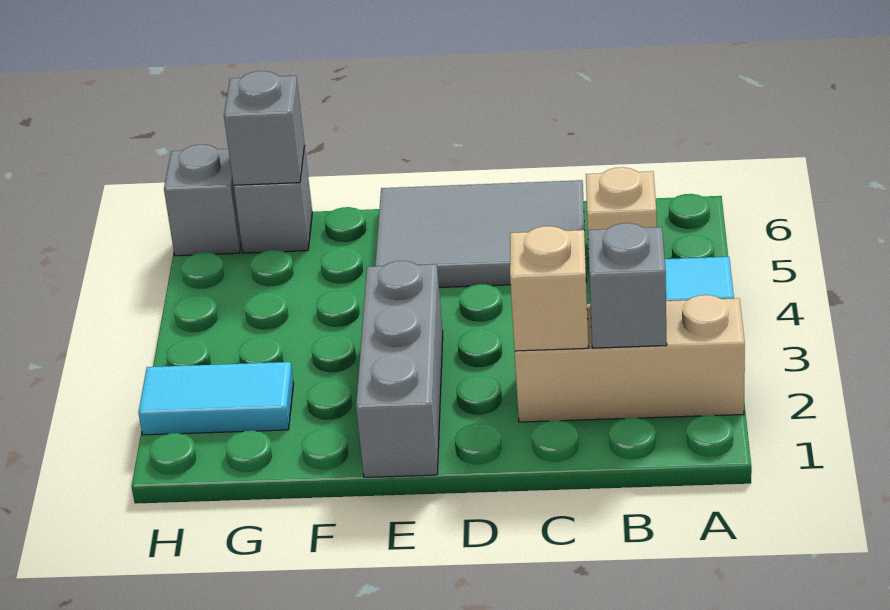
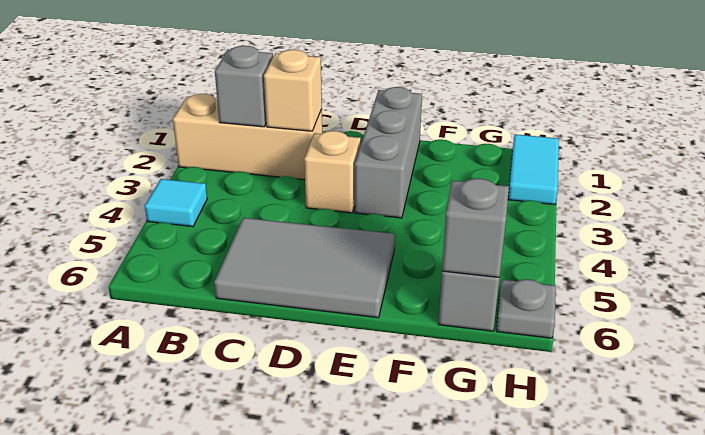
tan 1x1 brick [586,167,657,275] -> tan 1x1 brick moved to [304,131,361,213]
cyan 1x2 tile [138,362,294,435] -> cyan 1x2 tile turned to [508,134,559,205]
grey 1x1 brick [164,145,241,256] -> grey 1x1 plate [496,279,556,338]

